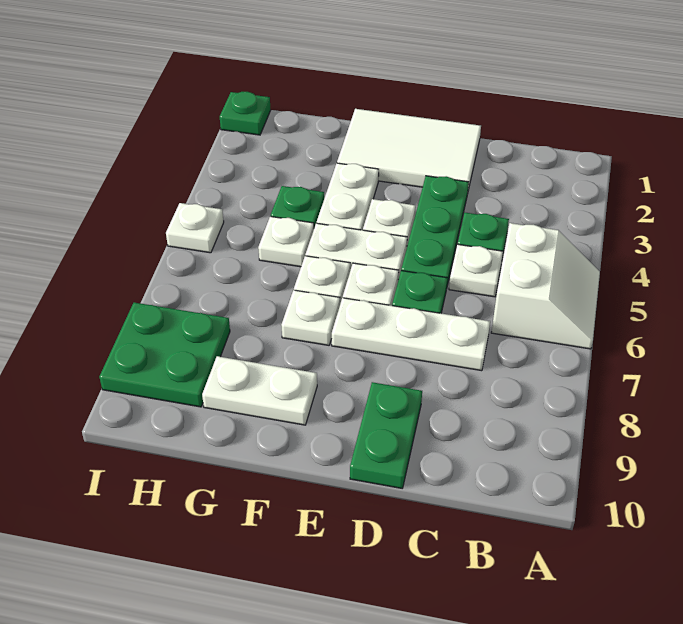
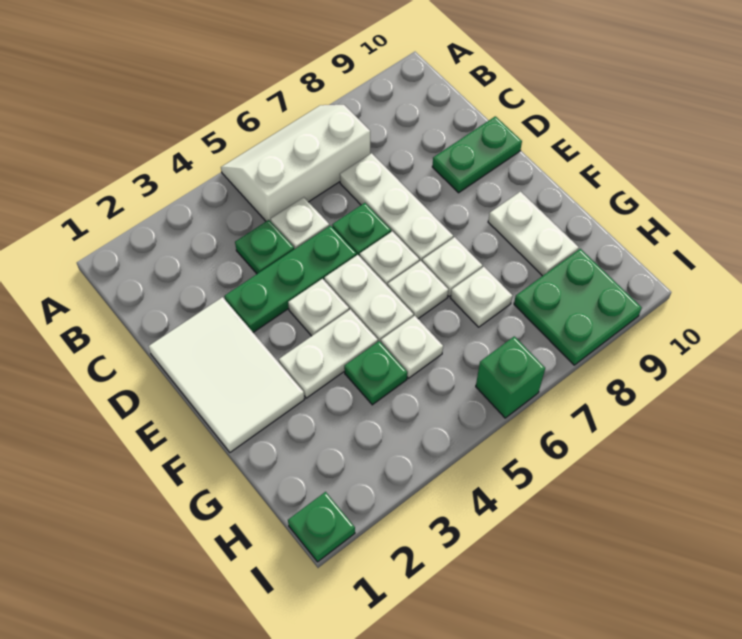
white 2x2 slope [491,223,600,349] -> white 2x3 slope [221,105,370,221]
white 1x1 plate [166,203,224,253] -> white 1x1 plate moved to [451,267,512,327]
none -> green 1x1 brick [476,336,545,418]

